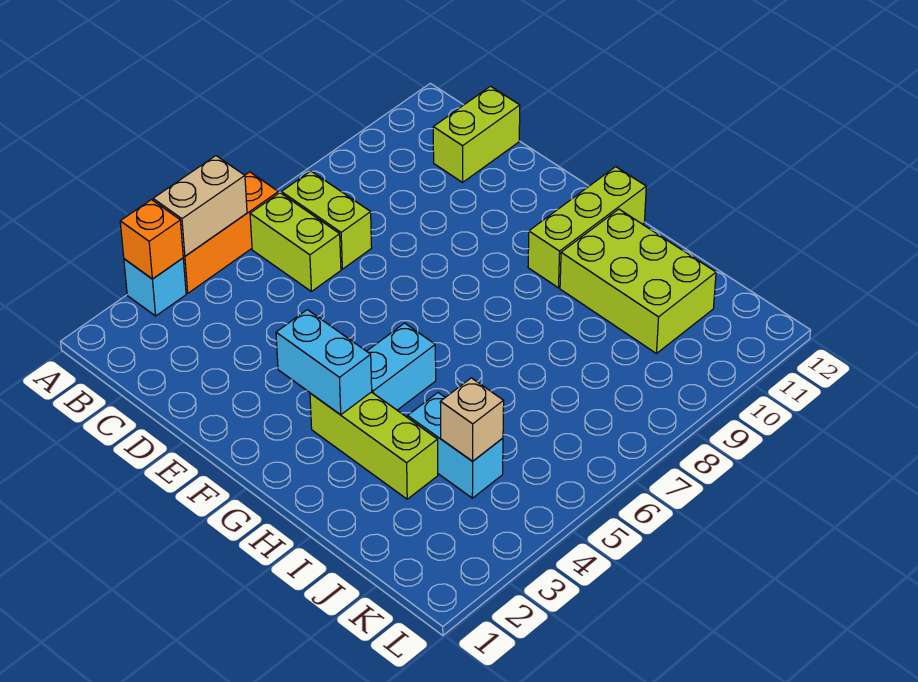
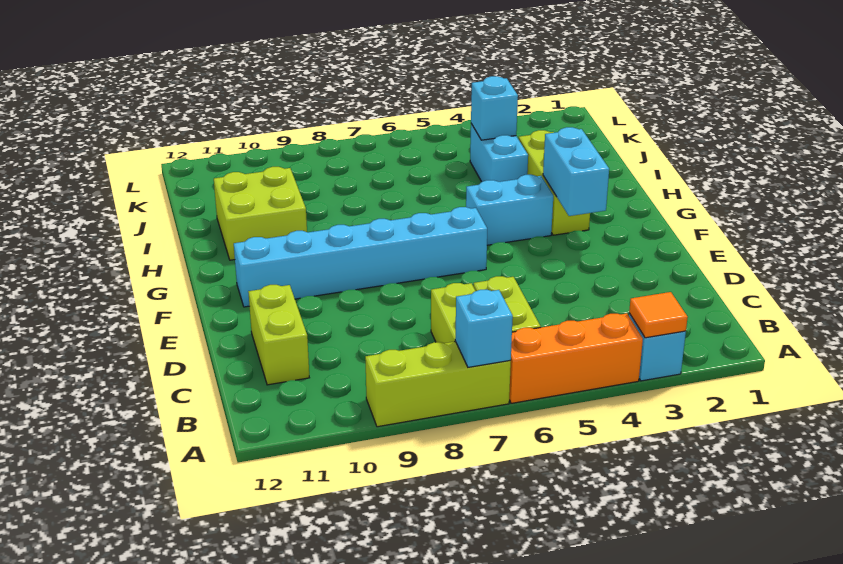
orange 1x1 brick [120,200,183,279] -> orange 1x1 tile [629,292,688,338]
tan 1x2 brick [153,156,247,256] -> none
none -> cyan 1x1 brick [455,290,513,367]
lime 1x2 brick [433,86,520,182] -> lime 1x2 brick turned to [248,285,309,385]
none -> cyan 1x6 brick [234,207,487,307]
lime 1x3 brick [528,167,646,288] -> lime 1x3 brick moved to [365,341,511,427]
lime 2x3 brick [560,209,716,353] -> lime 2x2 brick [214,167,307,260]
tan 1x1 brick [440,378,504,461] -> cyan 1x1 brick [471,76,518,140]

